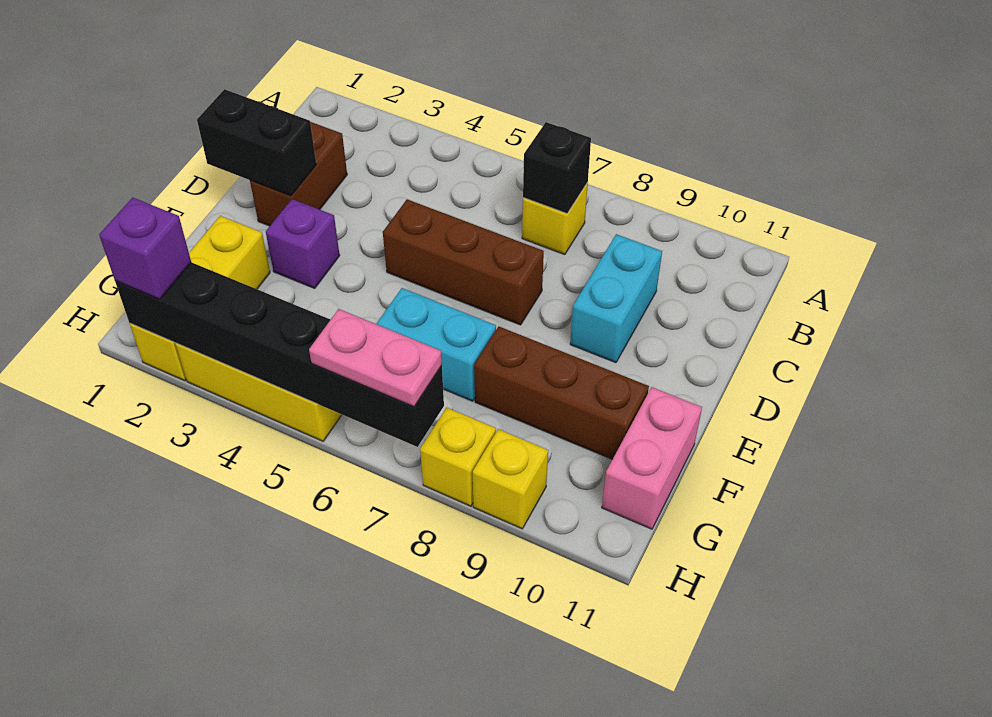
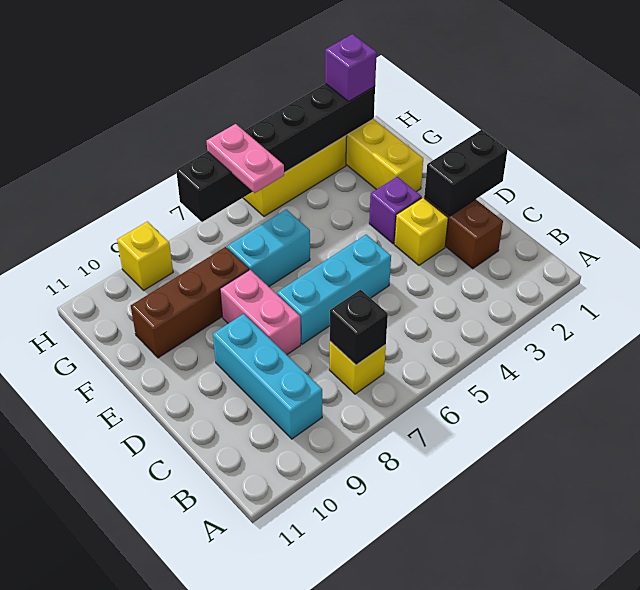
cyan 1x2 brick [570,234,662,363] -> cyan 1x3 brick [213,314,322,439]
brown 1x3 brick [383,199,544,325] -> cyan 1x3 brick [277,235,391,344]
pink 1x2 brick [602,387,702,529] -> pink 1x2 brick moved to [220,270,301,355]
pink 1x2 plate [309,309,442,407] -> pink 1x2 plate turned to [207,124,284,193]
yellow 1x1 brick [420,408,496,506] -> yellow 1x1 brick moved to [394,198,448,265]

